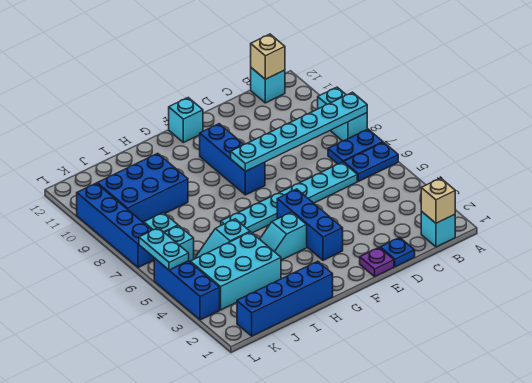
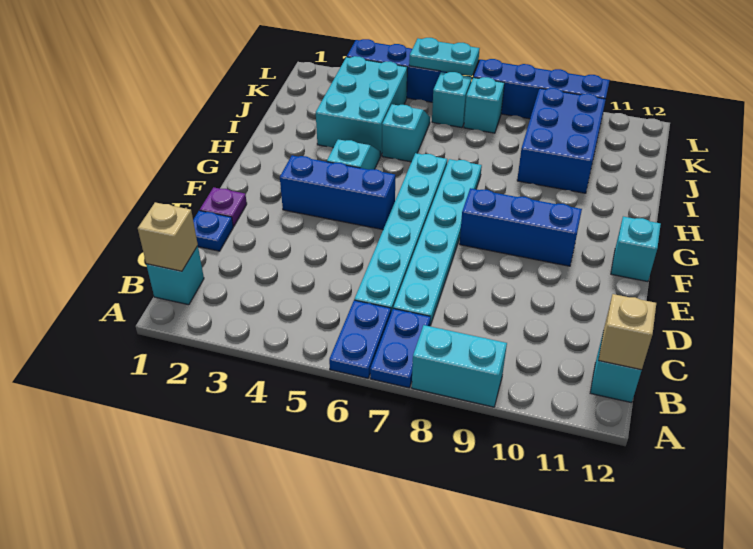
cyan 1x6 plate [231,92,367,171] -> cyan 1x6 plate moved to [393,159,482,325]
blue 1x4 brick [237,261,333,336] -> none

